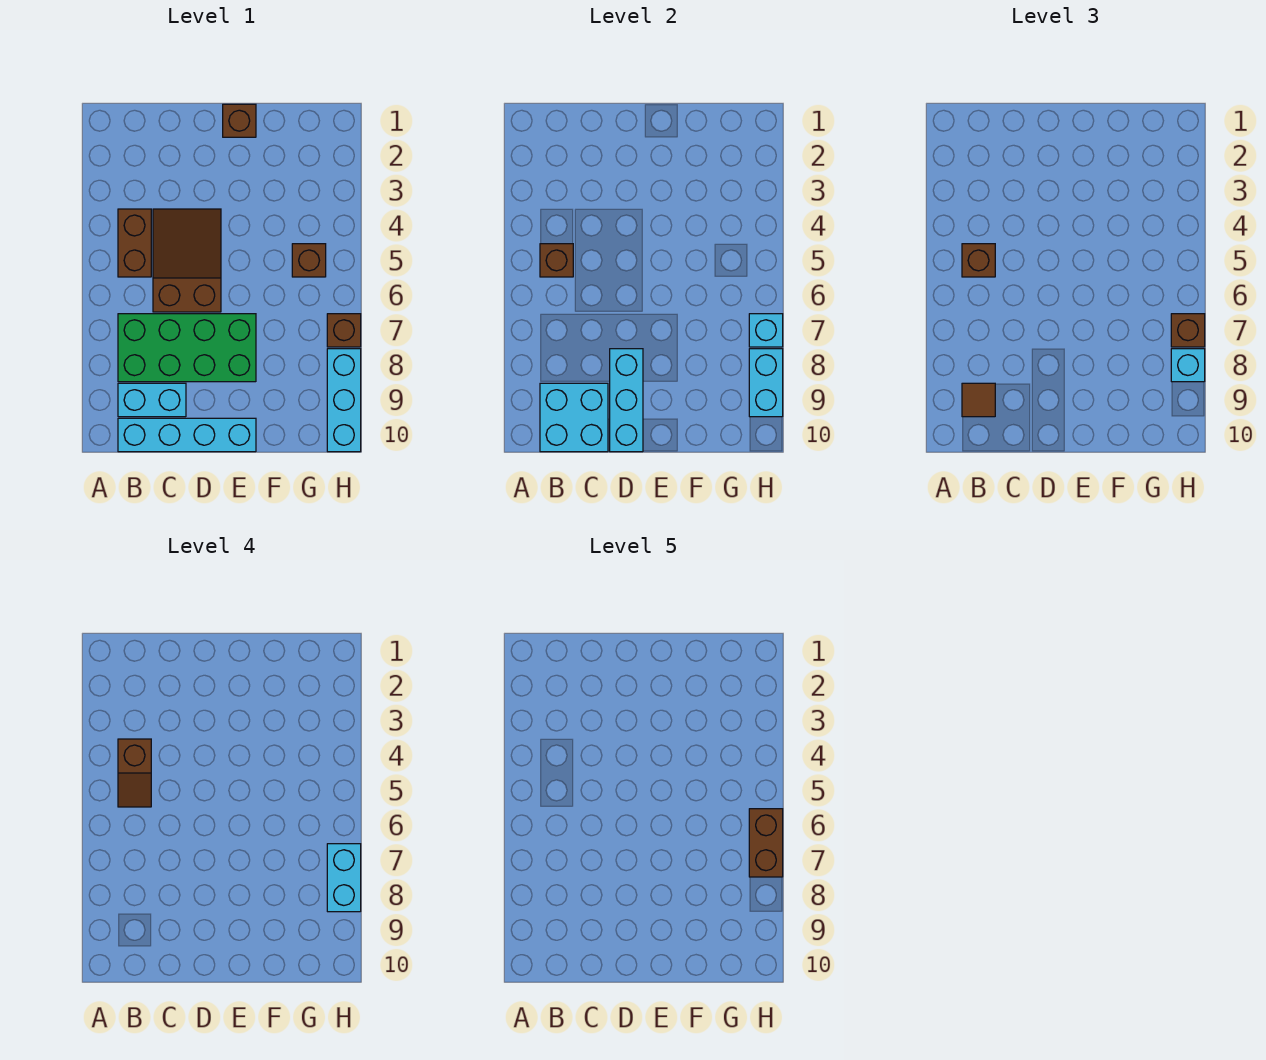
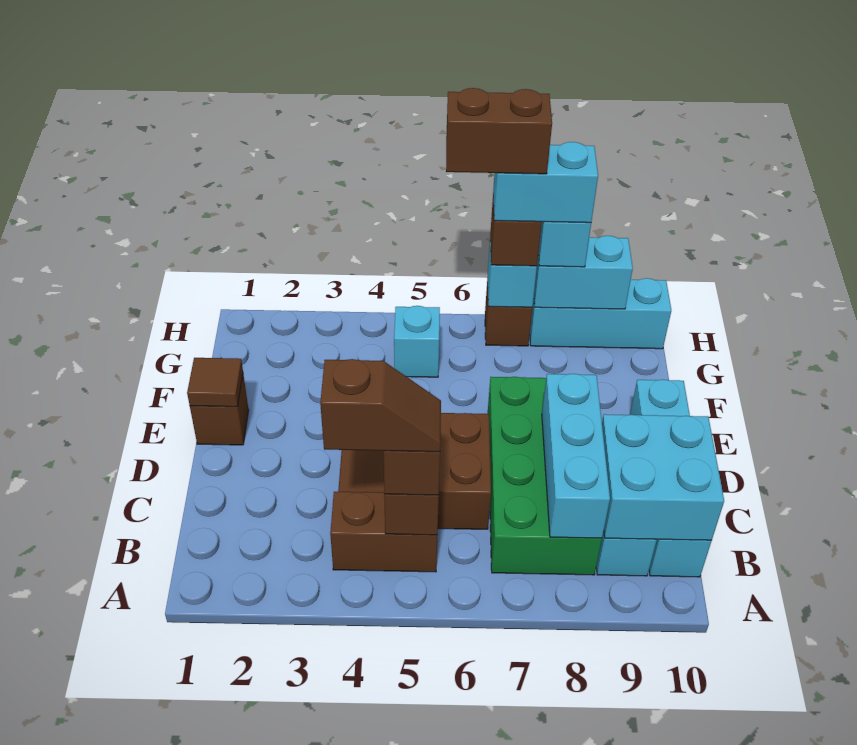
brown 1x1 tile [962,383,995,417] -> brown 1x1 tile moved to [187,358,243,407]
cyan 1x3 brick [610,349,643,452] -> cyan 1x3 brick turned to [542,374,610,538]
brown 1x1 brick [292,244,326,277] -> cyan 1x1 brick [394,306,440,377]

